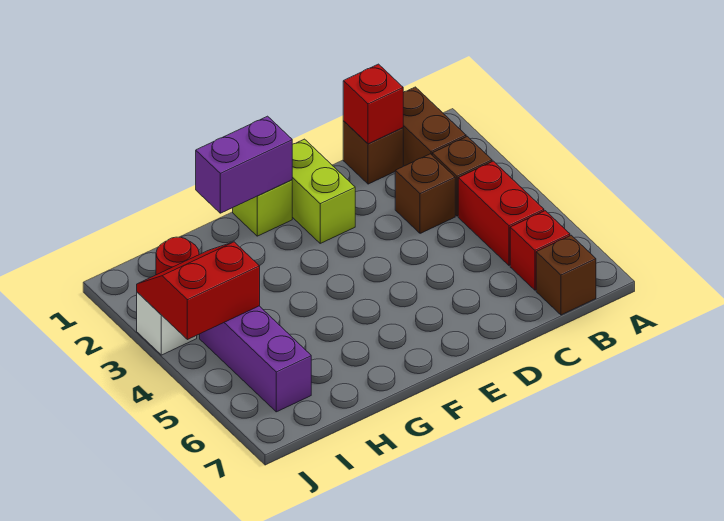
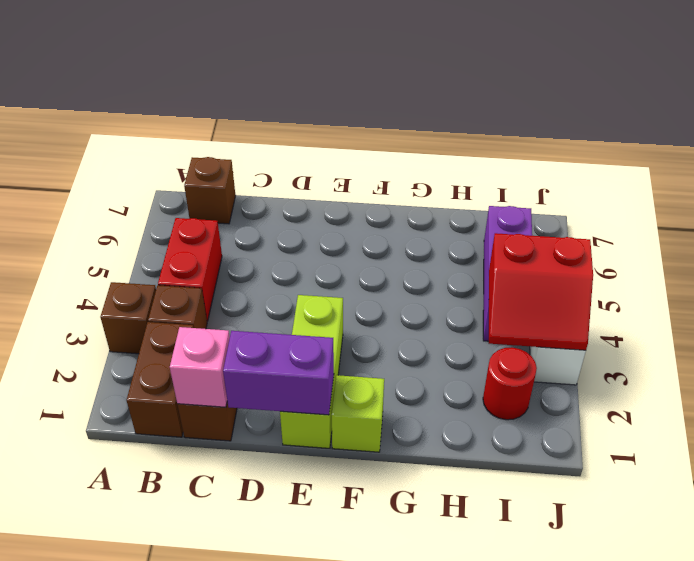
red 1x1 brick [510,211,570,290] -> none
red 1x1 brick [343,64,403,144] -> pink 1x1 brick [170,327,230,407]
brown 1x1 brick [395,154,455,233] -> brown 1x1 brick moved to [100,282,156,354]
lime 1x2 brick [292,139,355,243] -> lime 1x3 brick [280,295,343,448]
purple 1x2 brick [196,116,292,213] -> purple 1x2 brick moved to [223,331,334,415]

